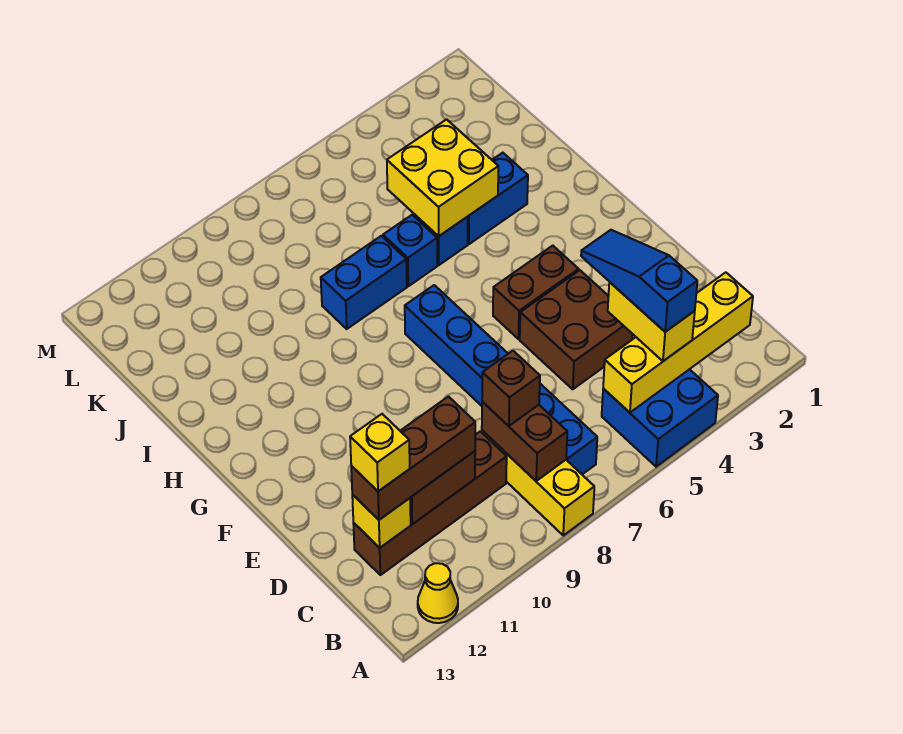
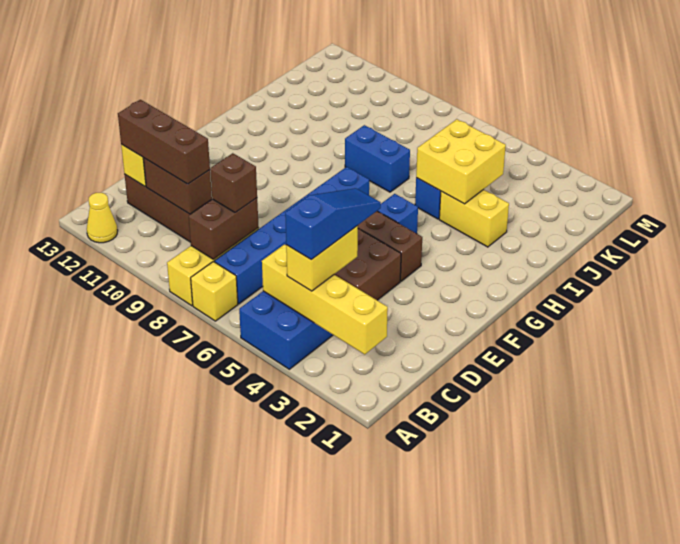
yellow 1x1 brick [350,414,410,491] -> yellow 1x1 brick moved to [191,262,238,321]
blue 1x2 brick [468,153,528,244] -> yellow 1x2 brick [439,189,509,247]
blue 1x1 brick [383,215,437,286] -> blue 1x1 brick moved to [378,194,418,234]

